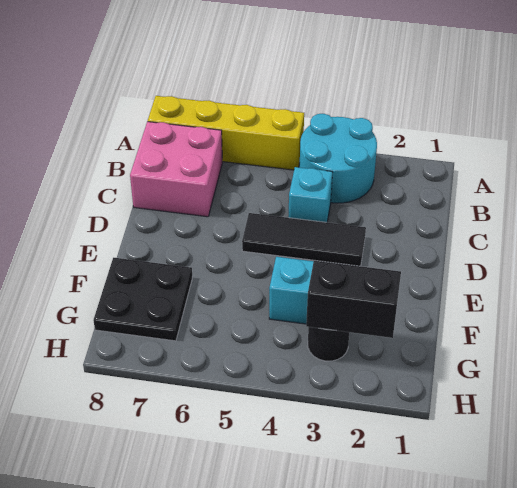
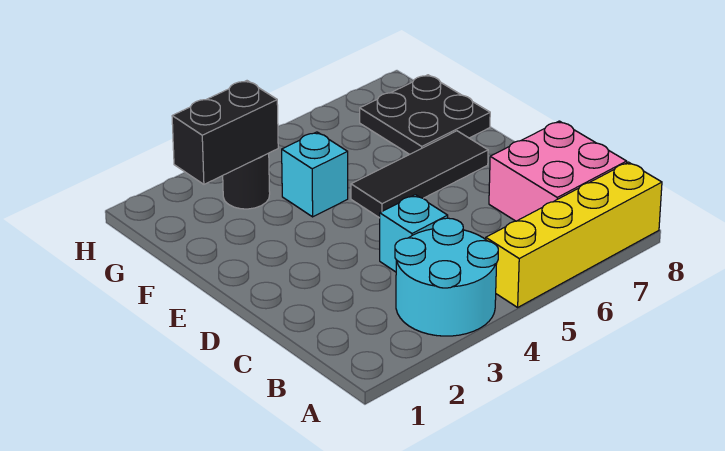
black 1x3 tile [242,213,366,266] -> black 1x3 tile moved to [351,131,488,218]

